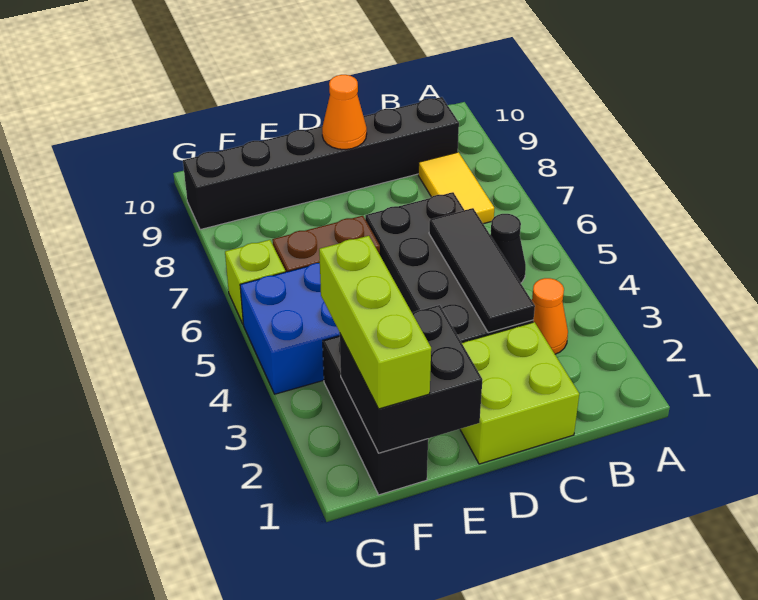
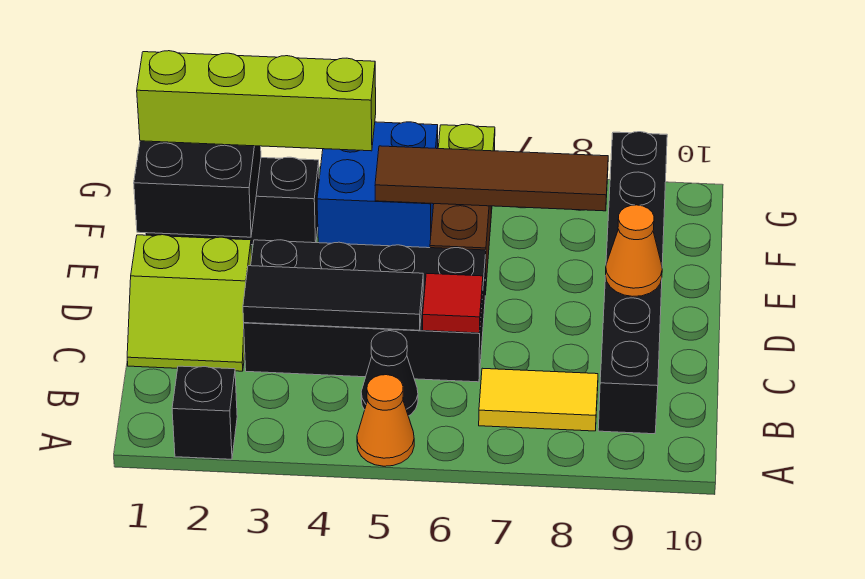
none -> black 1x1 brick [172,366,237,459]
orange 1x1 cone [532,278,568,354] -> orange 1x1 cone moved to [357,375,414,466]
lime 2x2 brick [460,322,579,464] -> lime 2x2 slope [127,235,252,371]
none -> red 1x1 tile [423,273,483,333]
lime 1x3 brick [319,236,431,409] -> lime 1x4 brick [137,51,376,151]
none -> brown 1x4 tile [375,146,608,211]

